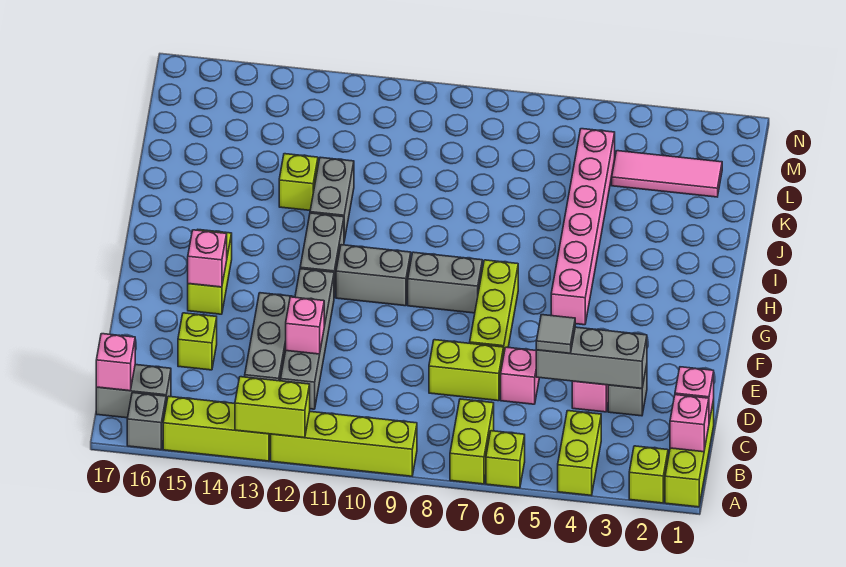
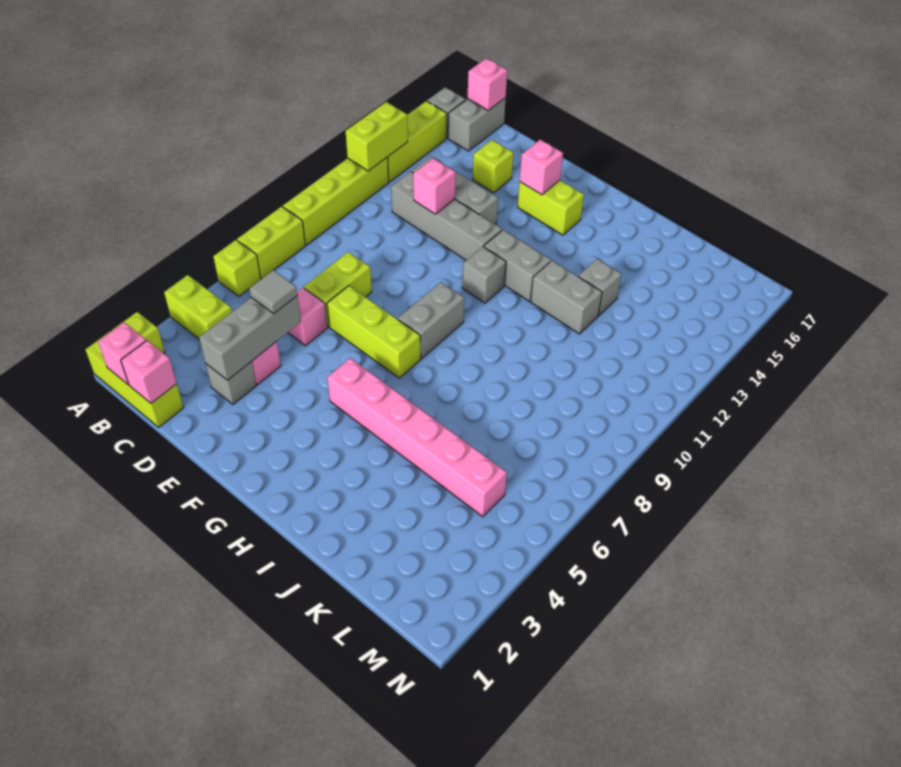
lime 1x2 brick [450,399,494,484] -> lime 1x2 brick turned to [237,206,305,279]
grey 1x2 brick [336,245,411,306] -> grey 1x1 brick [462,247,506,303]
lime 1x1 brick [279,154,318,210] -> grey 1x1 brick [578,259,622,316]
pink 1x3 tile [612,151,722,197] -> none

